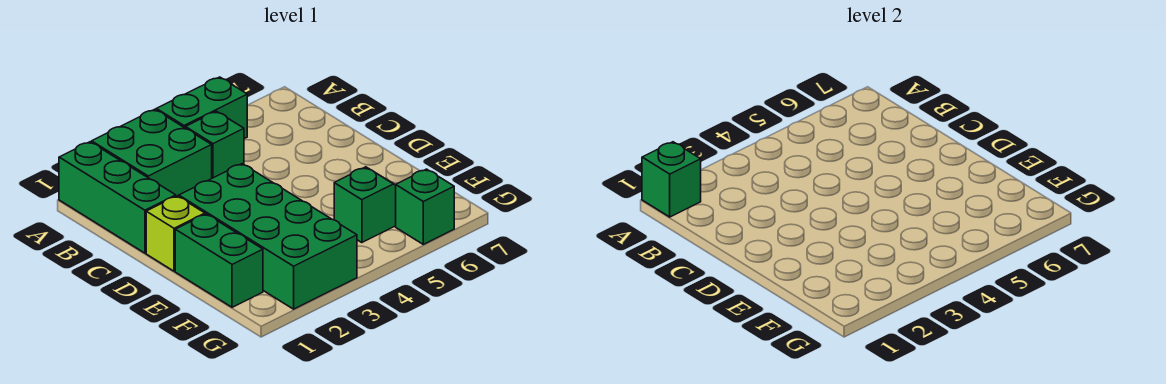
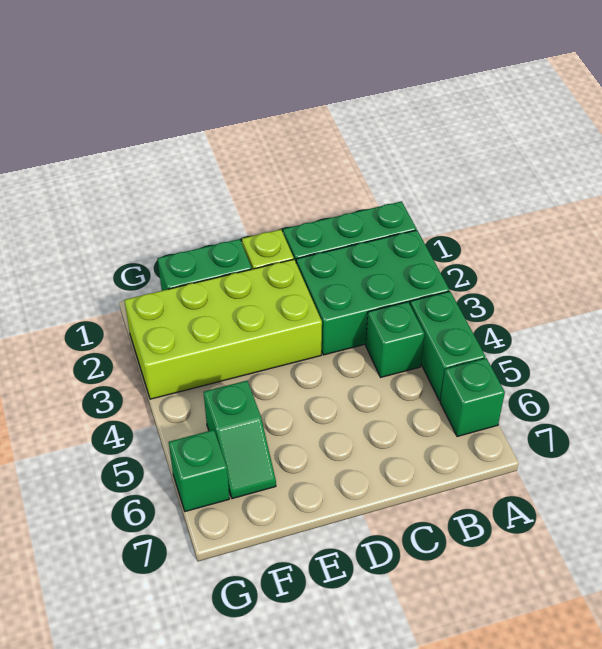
green 1x1 brick [642,142,701,217] -> green 1x1 brick moved to [440,358,505,437]
green 2x2 brick [92,109,212,197] -> green 2x3 brick [296,230,449,355]
green 2x4 brick [179,164,357,309] -> lime 2x4 brick [124,259,322,399]

